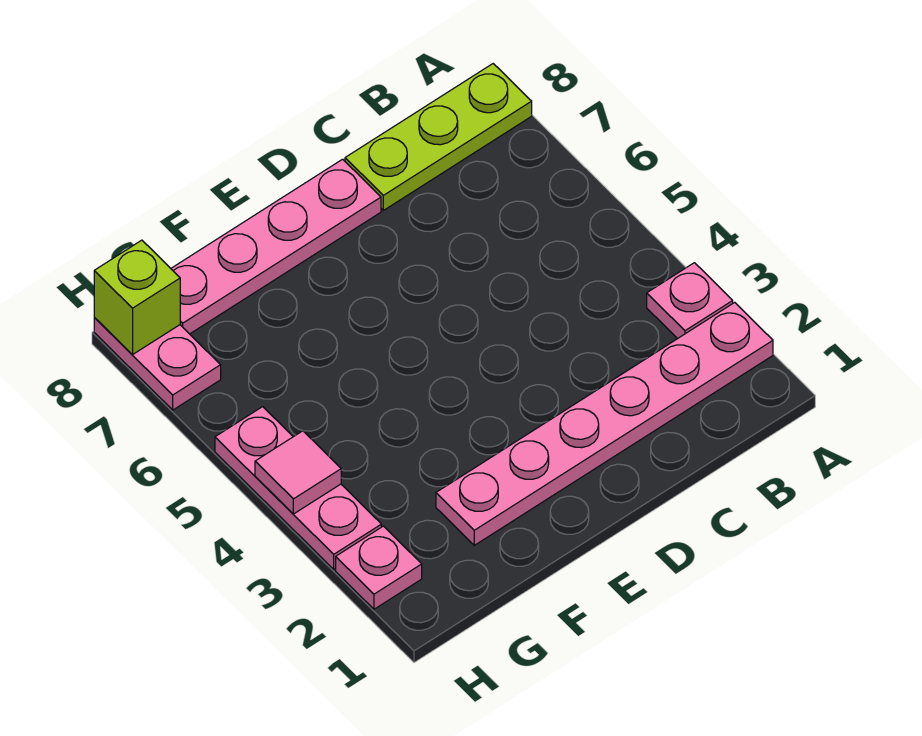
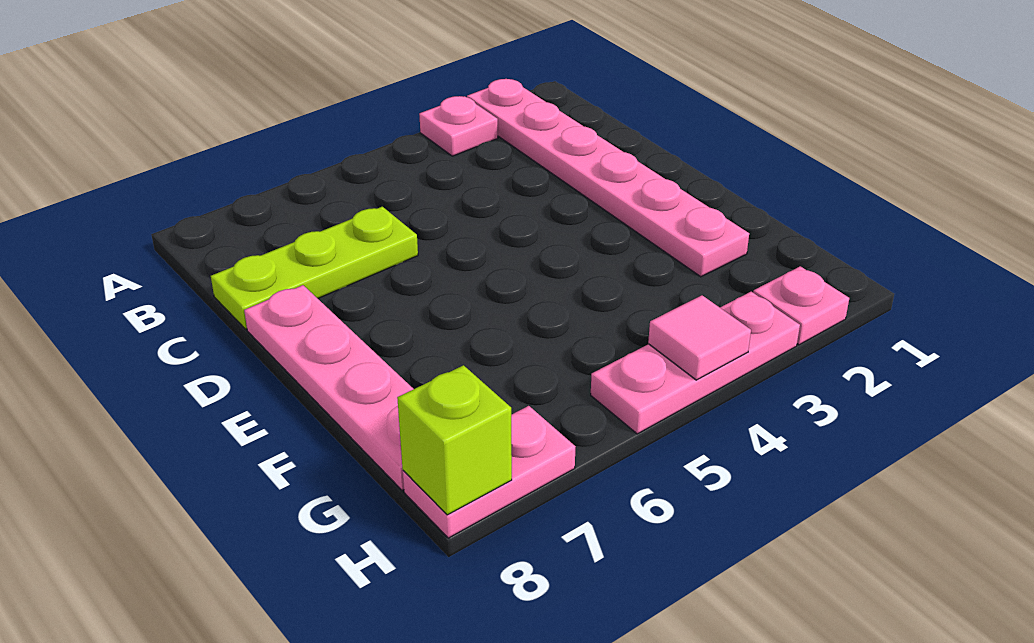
lime 1x3 plate [345,64,532,210] -> lime 1x3 plate turned to [211,207,418,329]

